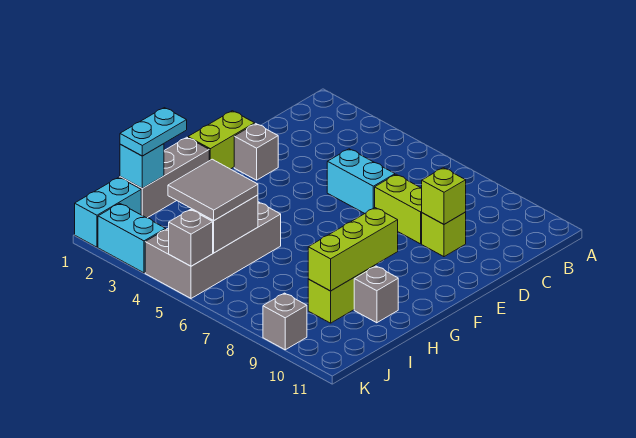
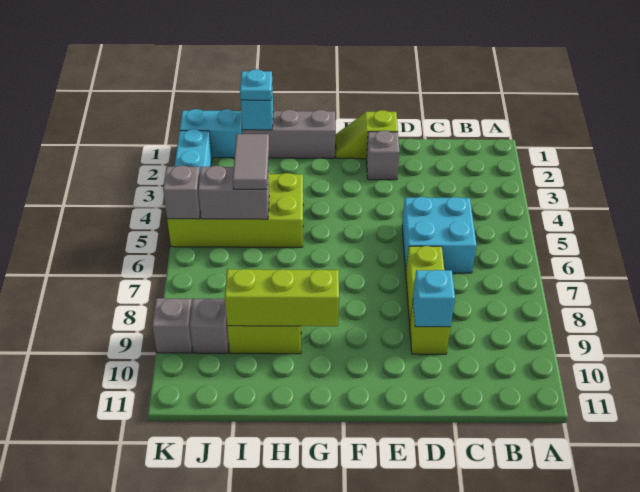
cyan 1x2 brick [327,149,395,214] -> cyan 2x2 brick [402,197,477,273]
lime 1x1 brick [422,168,466,224] -> cyan 1x1 brick [413,270,455,327]
lime 1x2 brick [188,111,255,169] -> lime 1x2 slope [336,110,398,159]
cyan 1x2 plate [120,108,187,156] -> cyan 1x1 plate [240,69,272,100]
grey 2x4 brick [145,202,281,298] -> lime 2x4 brick [167,173,303,247]
grey 1x1 brick [354,266,398,323] -> grey 1x1 brick moved to [190,299,229,353]
grey 2x2 tile [168,159,258,221] -> grey 1x2 tile [233,134,269,189]

